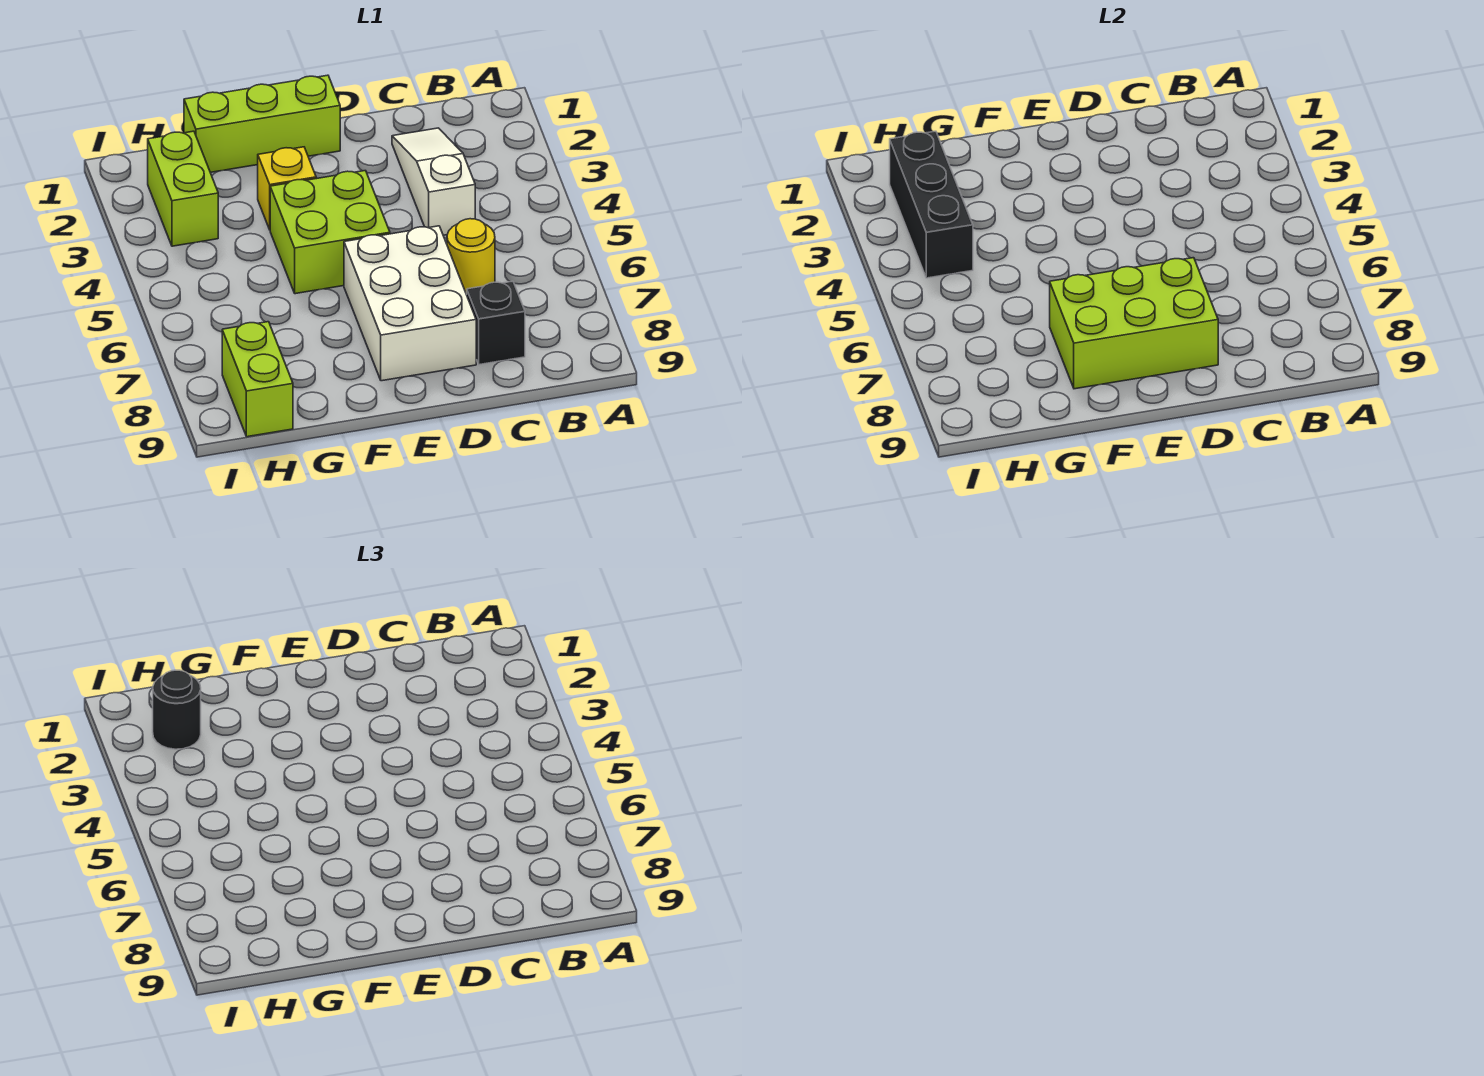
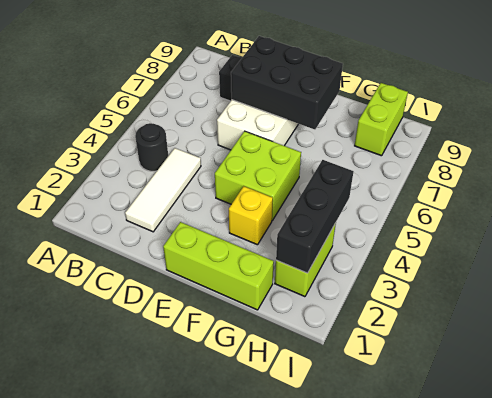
white 1x3 slope [392,128,475,235] -> white 1x3 tile [125,148,201,232]
yellow 1x1 round brick [447,219,495,294] -> none
lime 2x3 brick [1050,258,1218,389] -> black 2x3 brick [231,36,343,129]
black 1x1 round brick [153,670,201,749] -> black 1x1 round brick moved to [135,123,168,171]

